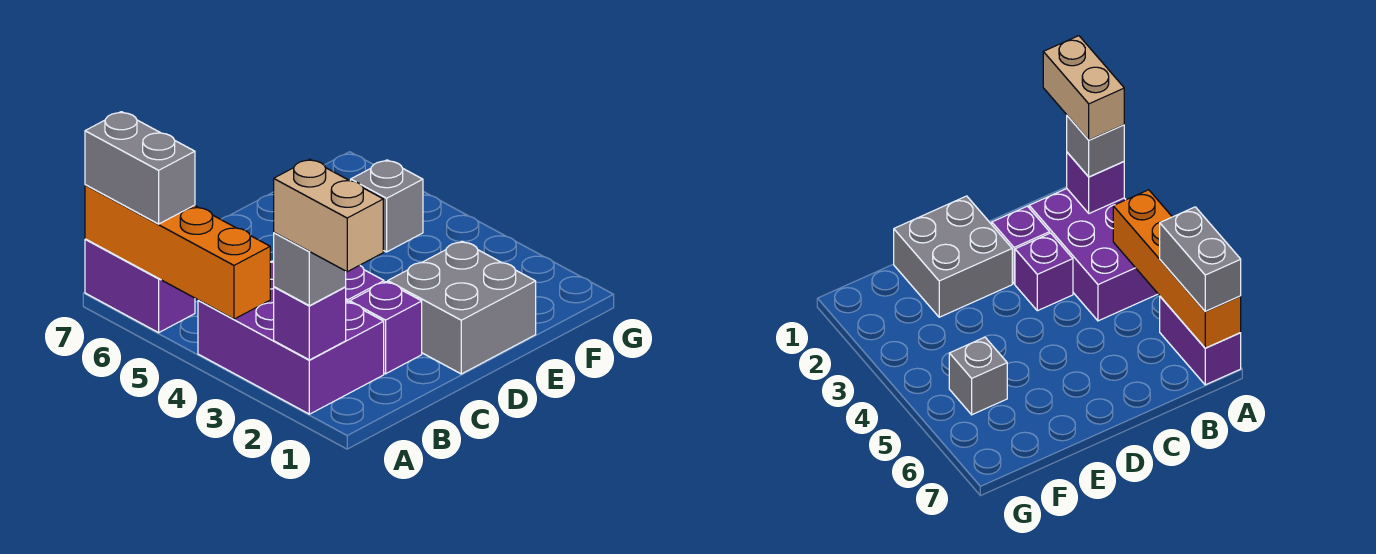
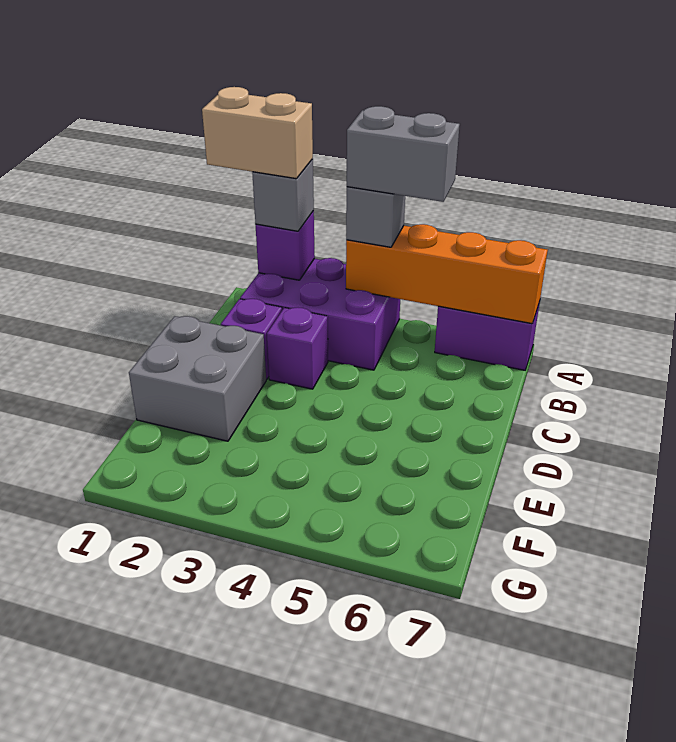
grey 1x2 brick [85,112,195,224] -> grey 1x2 brick moved to [347,106,460,202]
grey 1x1 brick [351,160,423,252] -> grey 1x1 brick moved to [346,187,405,247]

